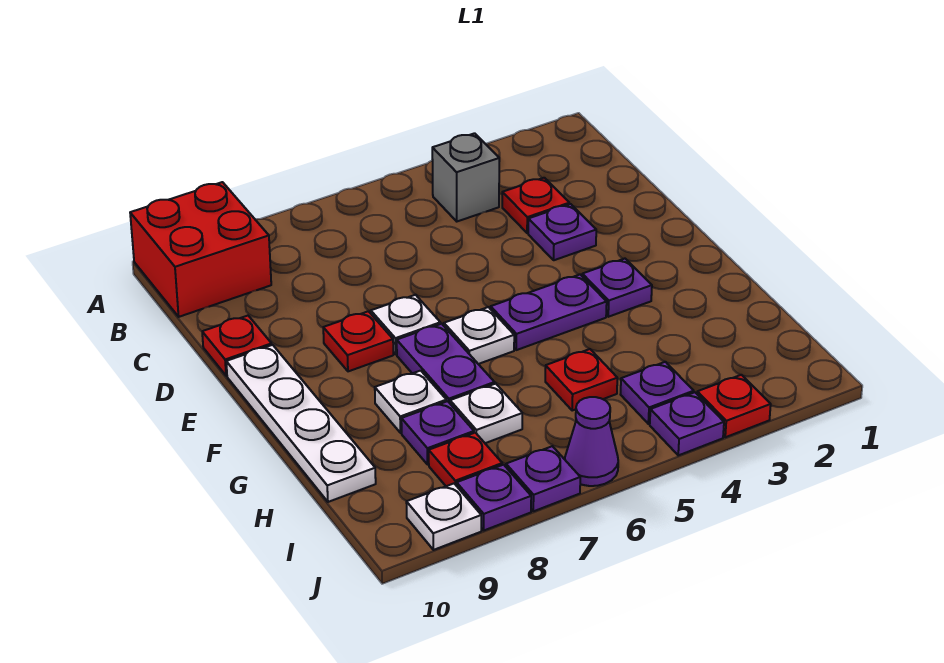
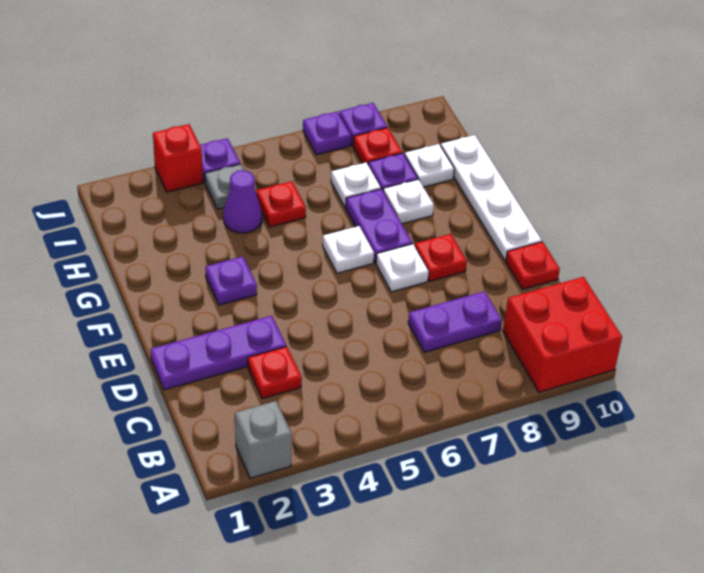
grey 1x1 brick [432,133,499,221] -> grey 1x1 brick moved to [235,401,292,478]
purple 1x1 plate [528,204,596,260] -> purple 1x3 plate [150,316,286,390]
purple 1x2 plate [491,275,607,350] -> purple 1x2 plate moved to [408,291,502,352]
purple 1x1 plate [621,362,694,424] -> grey 1x1 plate [205,164,244,209]
red 1x1 plate [697,375,771,437] -> red 1x1 brick [153,124,203,192]
purple 1x1 cone [565,397,618,486] -> purple 1x1 cone moved to [223,170,262,233]
white 1x1 plate [406,484,481,550] -> white 1x1 plate moved to [405,144,454,187]

